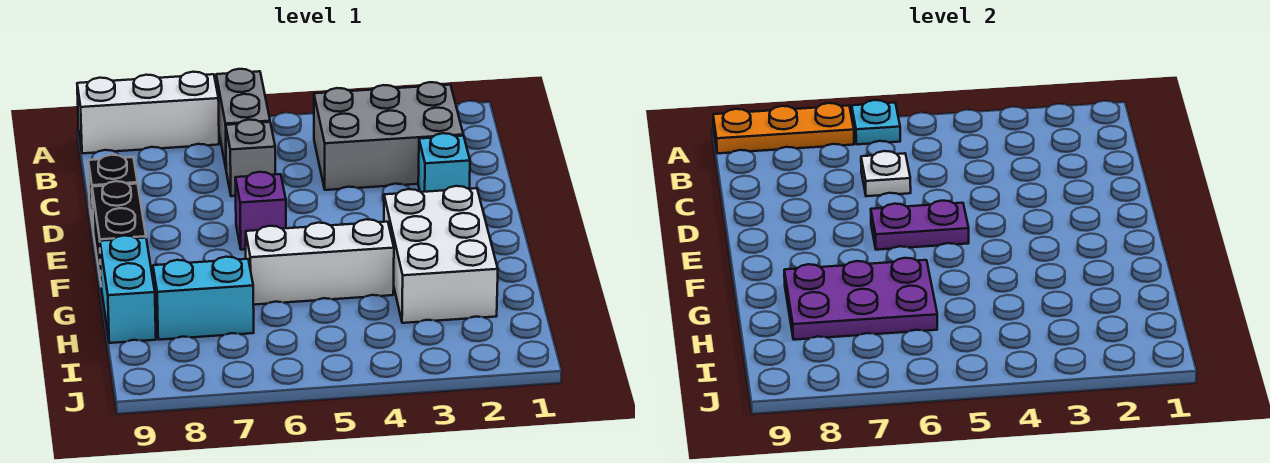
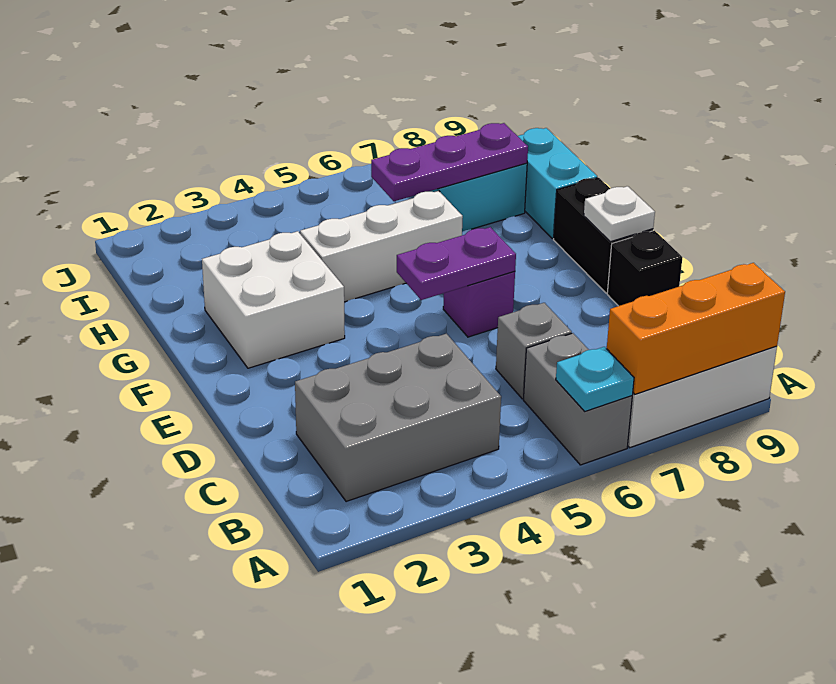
orange 1x3 plate [713,103,854,153] -> orange 1x3 brick [607,263,785,394]
white 1x1 plate [861,151,911,196] -> white 1x1 plate moved to [584,186,655,242]
cyan 1x1 brick [418,133,470,192] -> none
white 2x3 brick [384,186,498,323] -> white 2x2 brick [202,231,345,368]
purple 2x3 plate [784,258,937,340] -> purple 1x3 plate [371,123,528,201]

